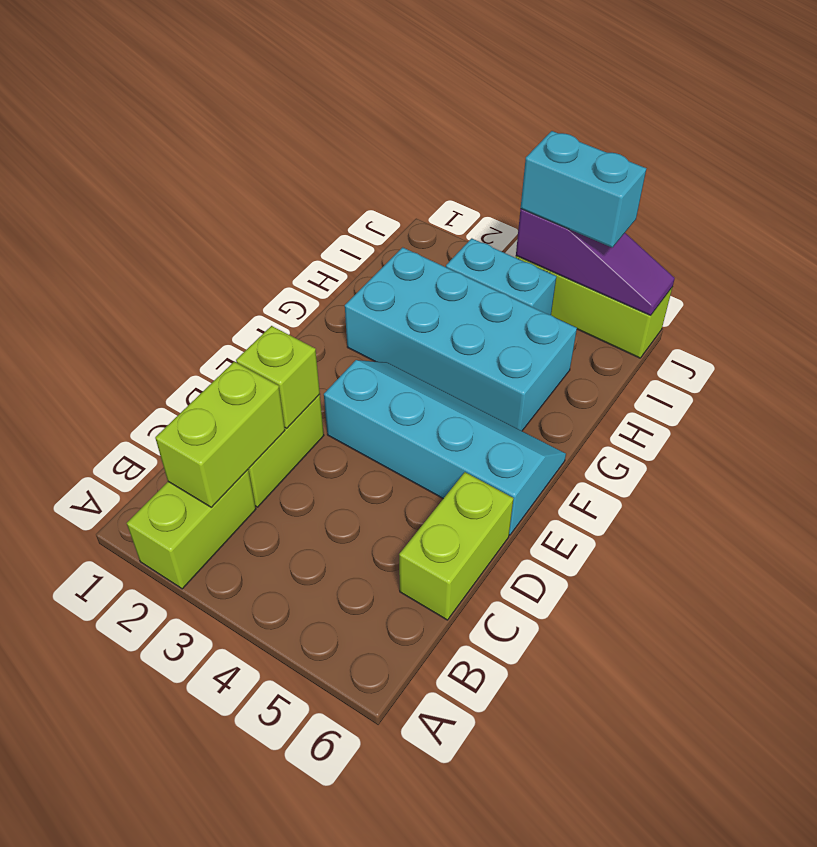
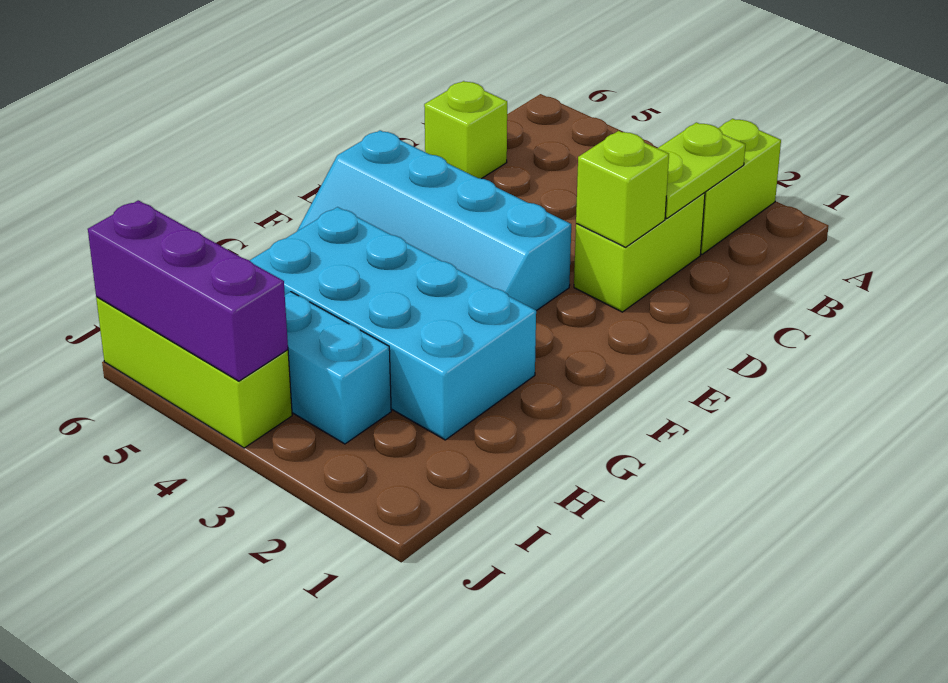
lime 1x2 brick [155,362,285,508] -> lime 1x2 plate [658,122,746,219]
lime 1x2 brick [399,472,513,620] -> lime 1x1 brick [424,81,507,179]
purple 1x3 slope [516,209,675,315] -> purple 1x3 brick [88,200,288,381]
cyan 1x2 brick [521,131,646,247] -> none

